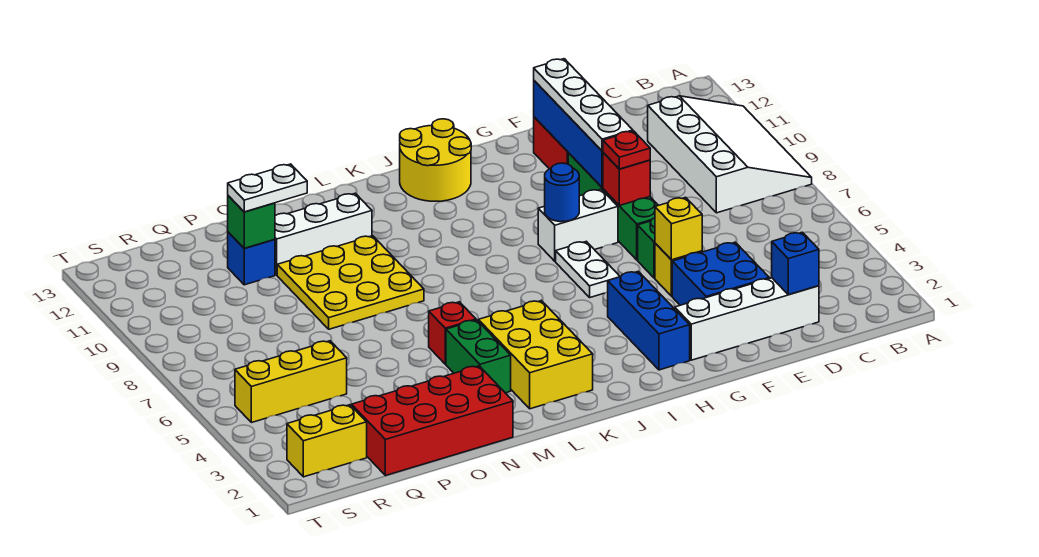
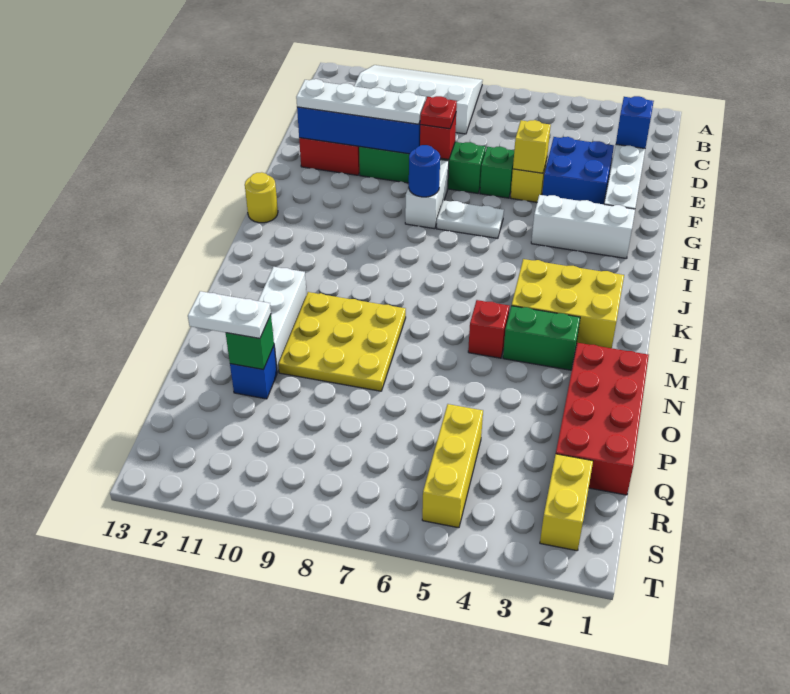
blue 1x3 brick [608,271,690,370] -> white 1x3 brick [531,195,635,259]
yellow 2x2 round brick [400,119,471,201] -> yellow 1x1 round brick [245,172,278,223]
white 1x2 plate [228,164,307,212] -> white 1x2 plate turned to [188,291,271,338]

